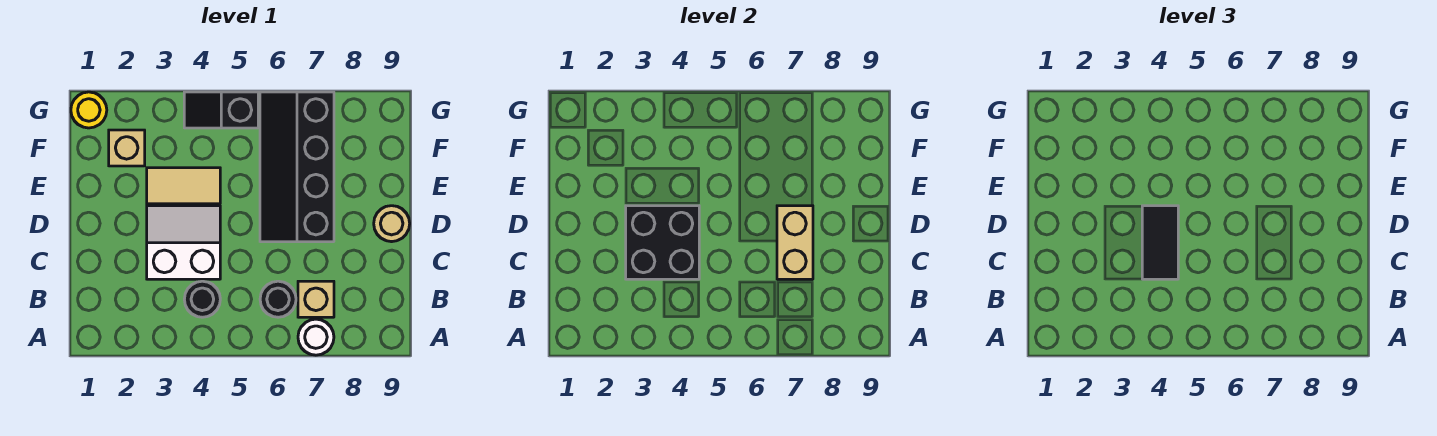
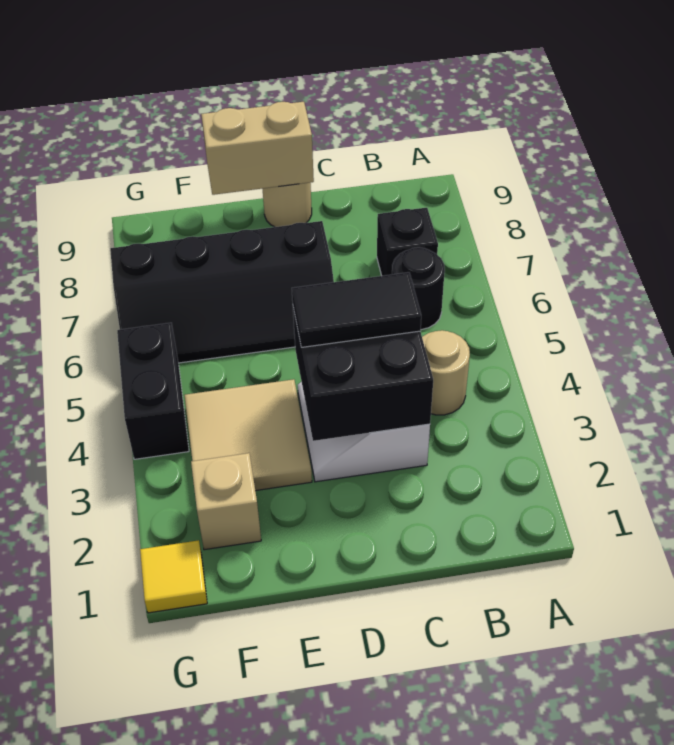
white 1x1 round brick [298,319,334,355] -> none
black 1x1 round brick [184,281,220,317] -> tan 1x1 round brick [422,330,470,415]
tan 1x1 brick [298,281,334,317] -> black 1x1 brick [377,208,438,276]
tan 1x2 brick [777,206,813,279] -> tan 1x2 brick moved to [201,102,314,195]
tan 1x2 tile [147,168,220,204] -> tan 2x2 tile [184,379,312,491]
yellow 1x1 round brick [71,92,107,128] -> yellow 1x1 tile [140,540,207,613]
black 1x2 slope [184,92,258,128] -> black 1x2 brick [117,323,189,459]

